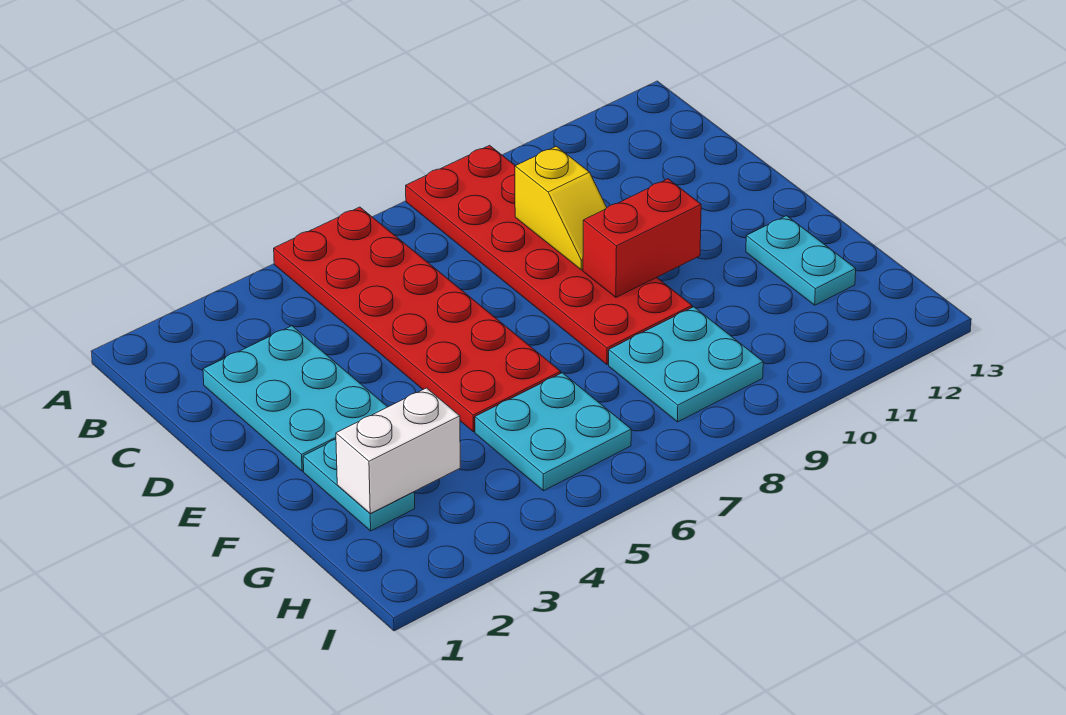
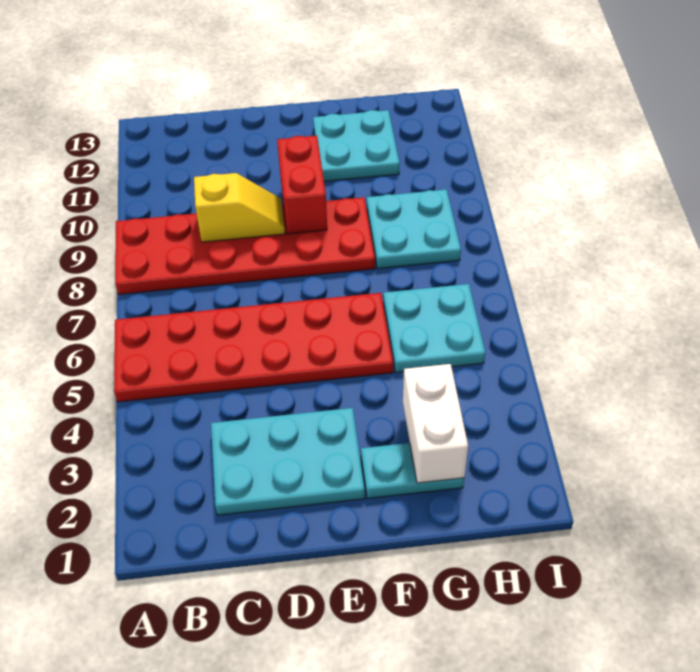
cyan 1x2 plate [746,216,856,305] -> cyan 2x2 plate [313,110,400,181]

